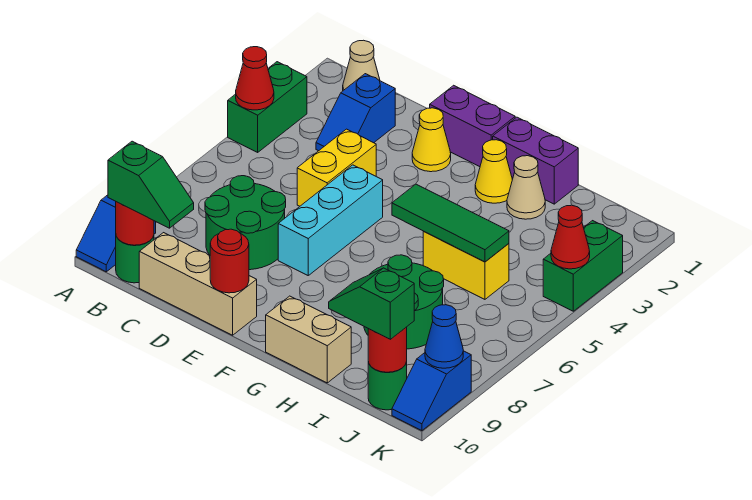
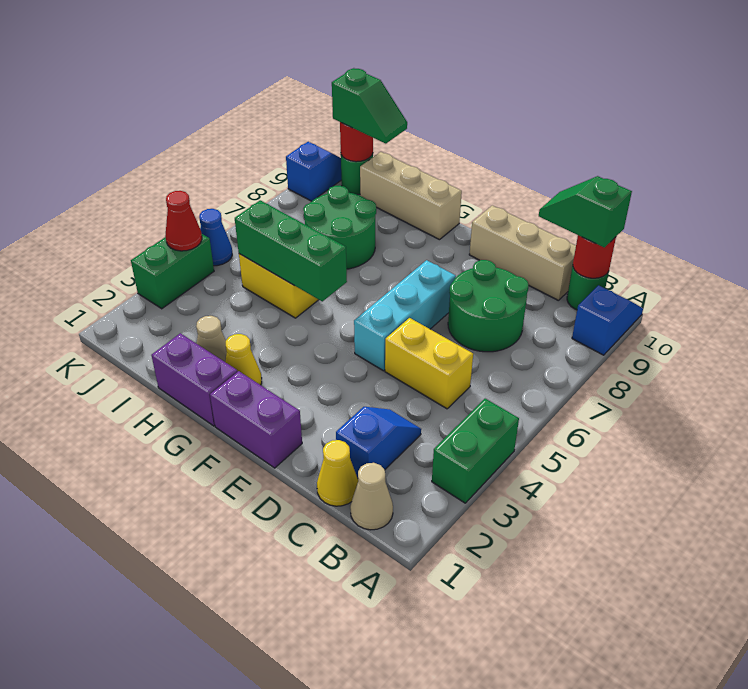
red 1x1 cone [236,47,274,110] -> none
yellow 1x2 brick [297,129,376,206] -> yellow 1x2 brick turned to [385,318,473,409]
yellow 1x1 cone [412,108,451,172] -> yellow 1x1 cone moved to [317,440,358,506]
red 1x1 round brick [210,229,249,293] -> none
green 1x3 tile [392,184,509,262] -> green 1x3 brick [235,200,347,301]
tan 1x2 brick [266,296,351,383] -> tan 1x3 brick [360,152,462,240]
blue 1x1 cone [425,305,463,368] -> blue 1x1 cone moved to [199,209,232,266]

